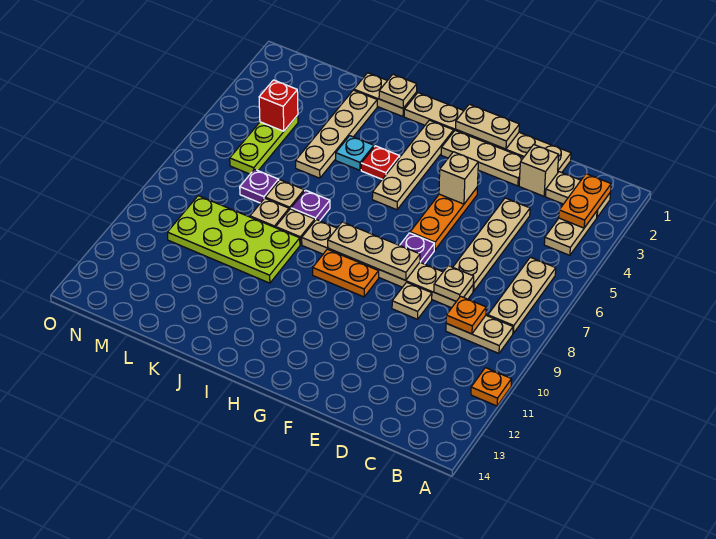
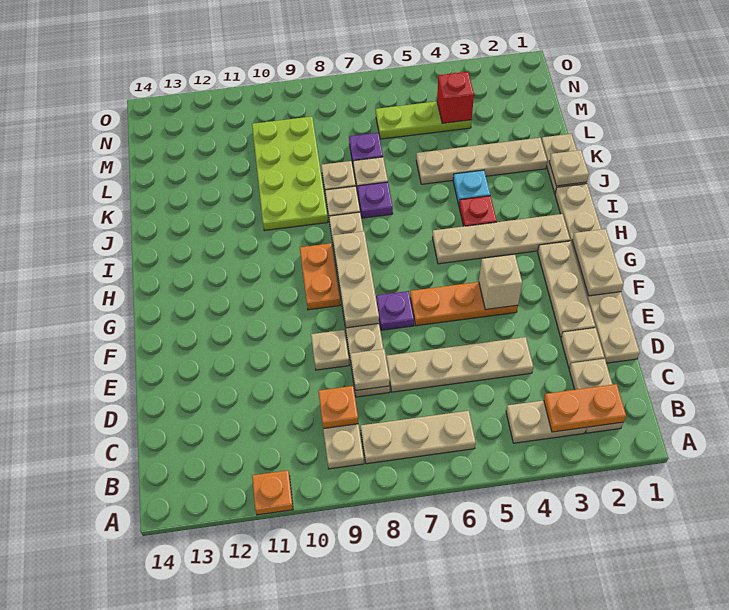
tan 1x1 brick [519,145,559,196] -> tan 1x1 plate [561,328,604,368]

